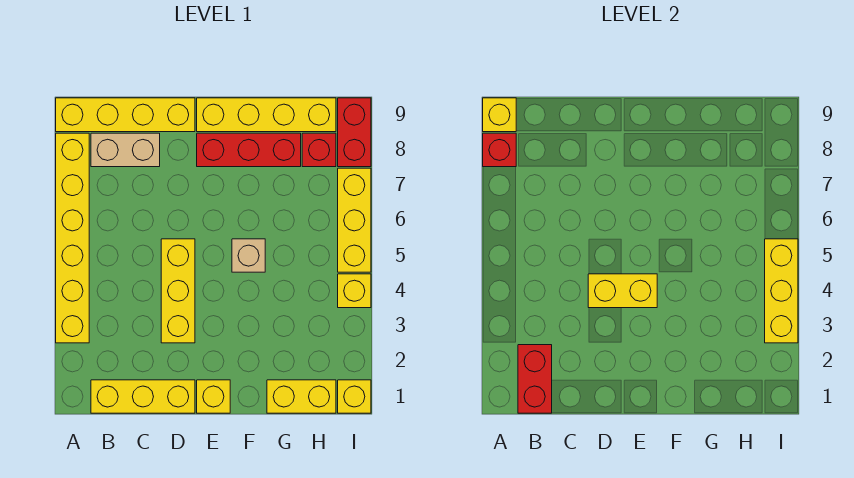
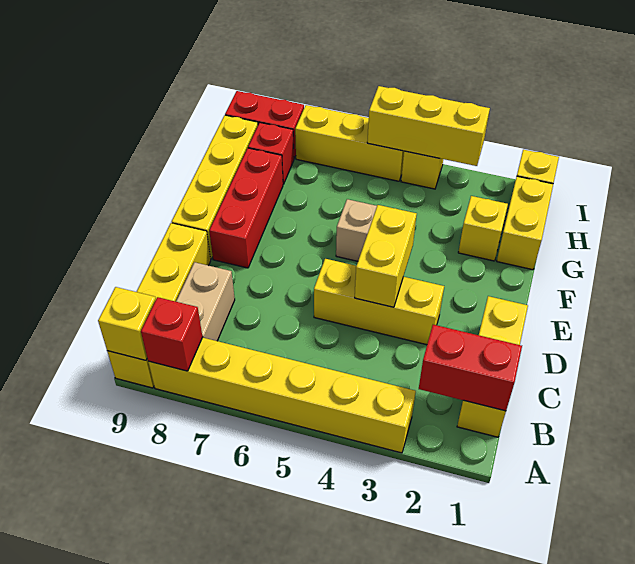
yellow 1x1 brick [197,380,230,413] -> yellow 1x1 brick moved to [458,196,508,261]

